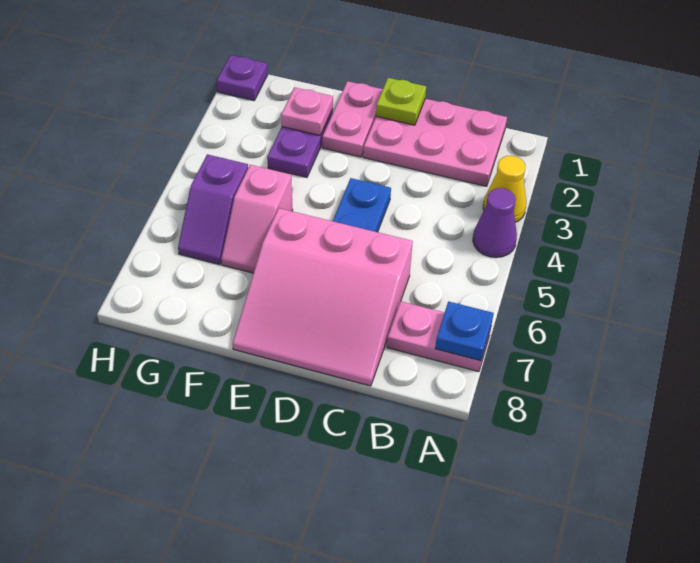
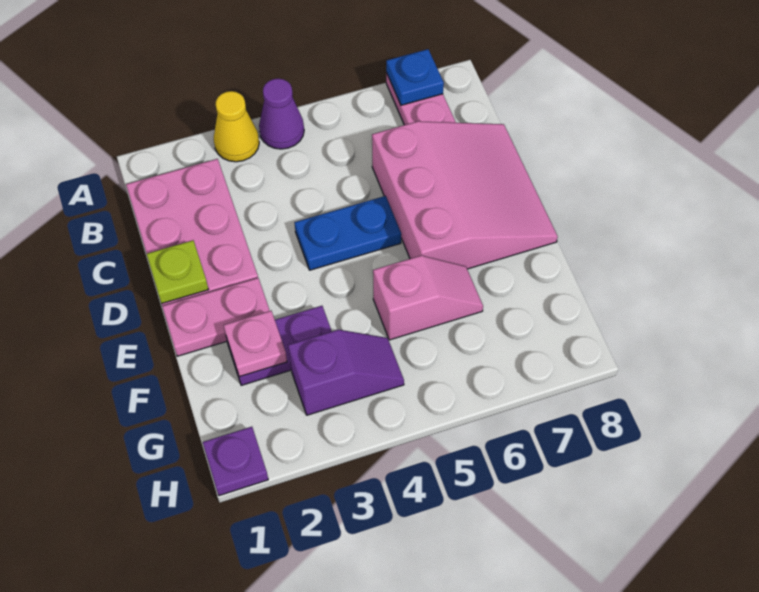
purple 1x2 slope [178,154,248,265] -> purple 1x2 slope moved to [288,330,404,415]

